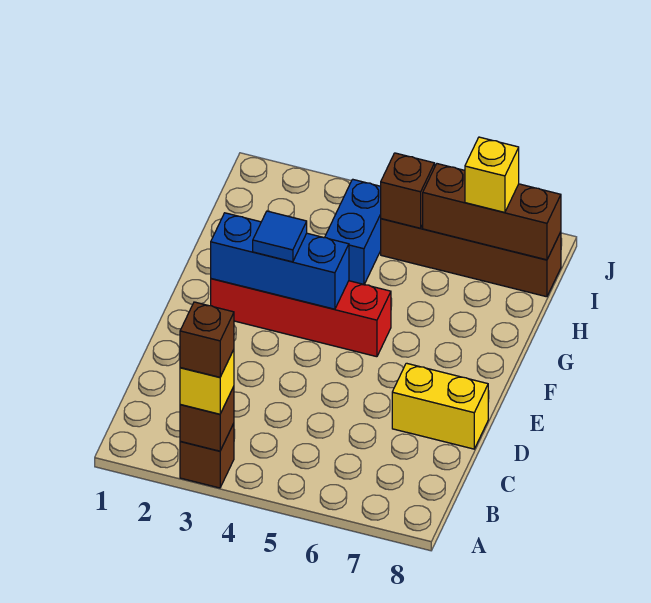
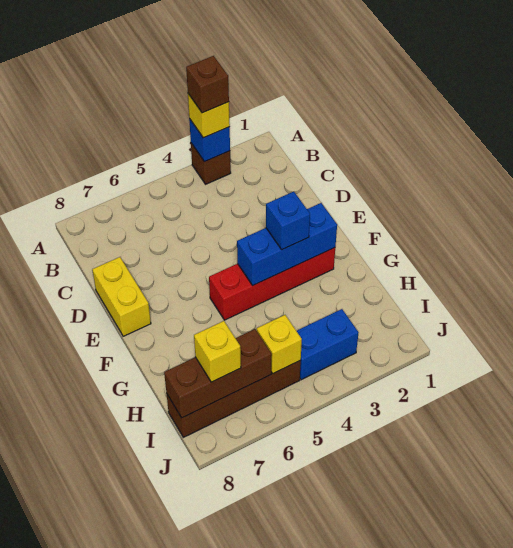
brown 1x1 brick [180,387,234,451] -> blue 1x1 brick [189,119,230,162]
yellow 1x2 brick [392,363,488,449] -> yellow 1x2 brick turned to [92,257,151,336]
blue 1x1 tile [253,211,307,262] -> blue 1x1 brick [266,192,310,249]
blue 1x2 brick [325,179,381,284] -> blue 1x2 brick turned to [297,309,359,380]
brown 1x1 brick [381,153,435,228] -> yellow 1x1 brick [257,315,302,373]

